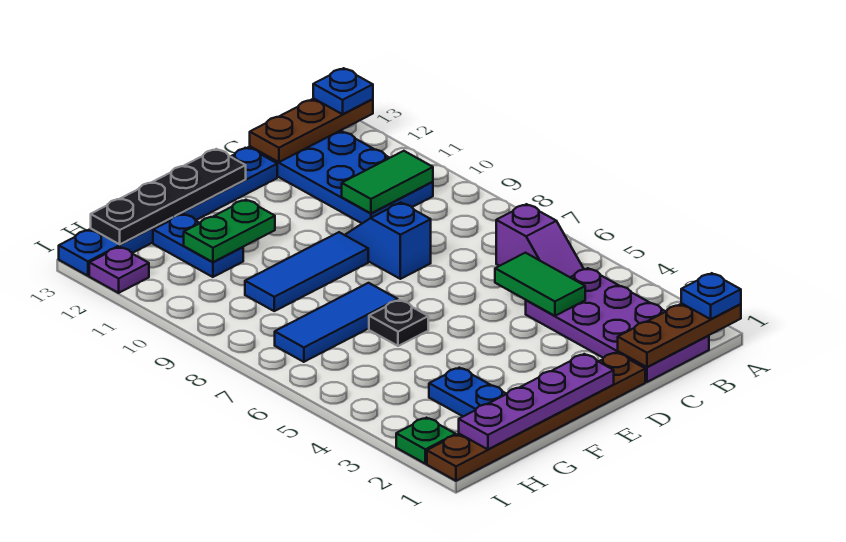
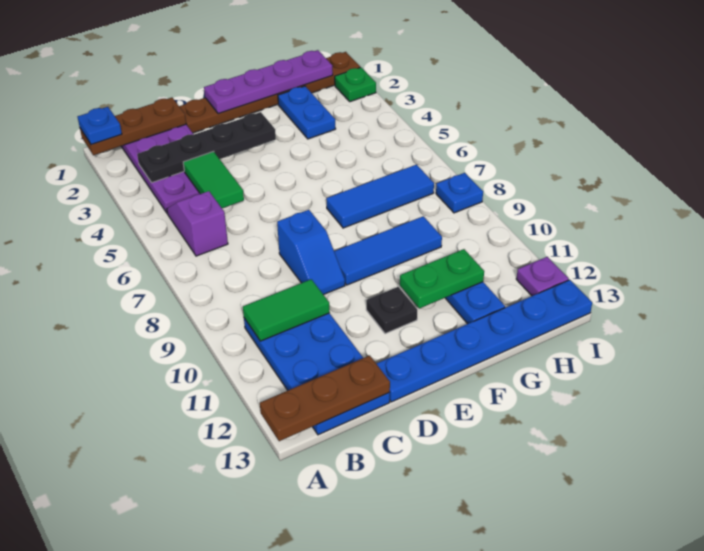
blue 1x1 plate [313,68,373,114] -> blue 1x1 plate moved to [436,173,483,213]
black 1x4 plate [91,149,246,244] -> black 1x4 plate moved to [137,112,276,183]
black 1x1 plate [369,300,428,346] -> black 1x1 plate moved to [366,287,417,334]

